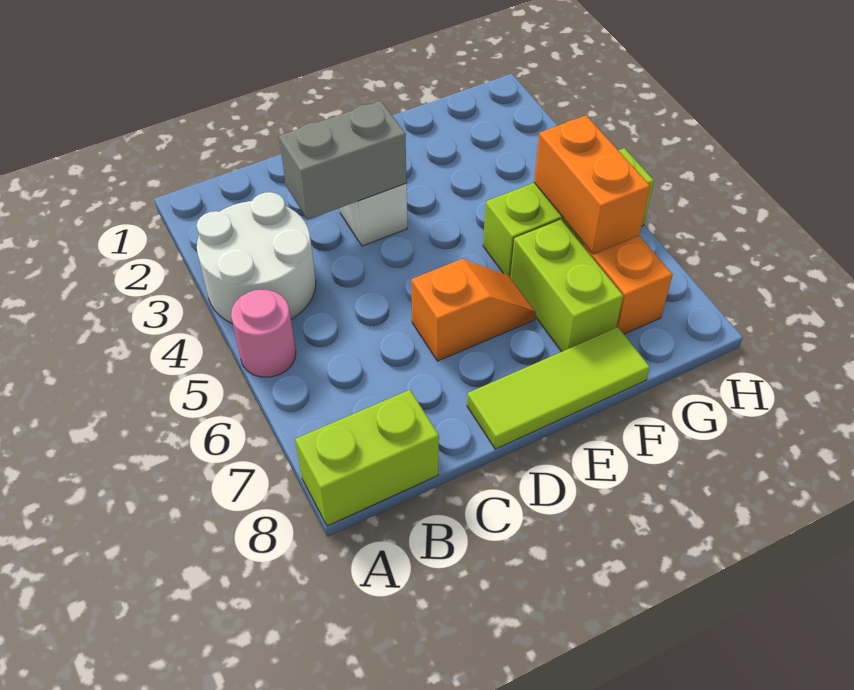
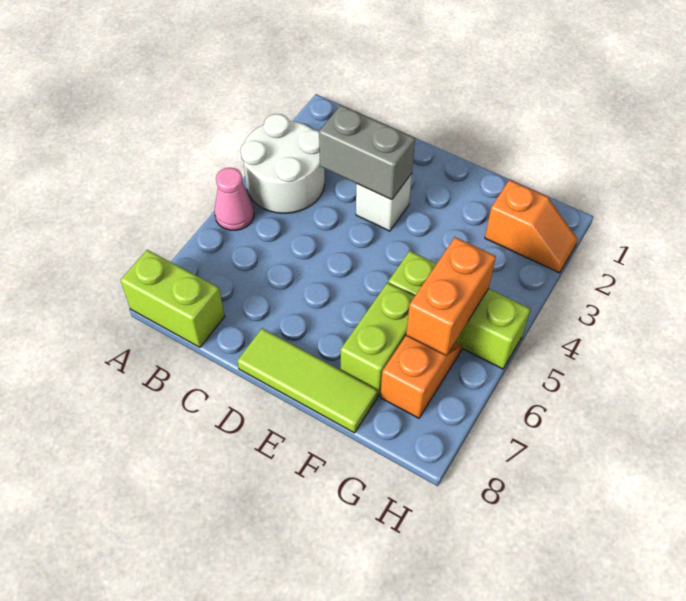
pink 1x1 round brick [231,290,296,377] -> pink 1x1 cone [214,168,254,230]
orange 1x2 slope [411,259,536,361] -> orange 1x2 slope moved to [485,180,578,273]

